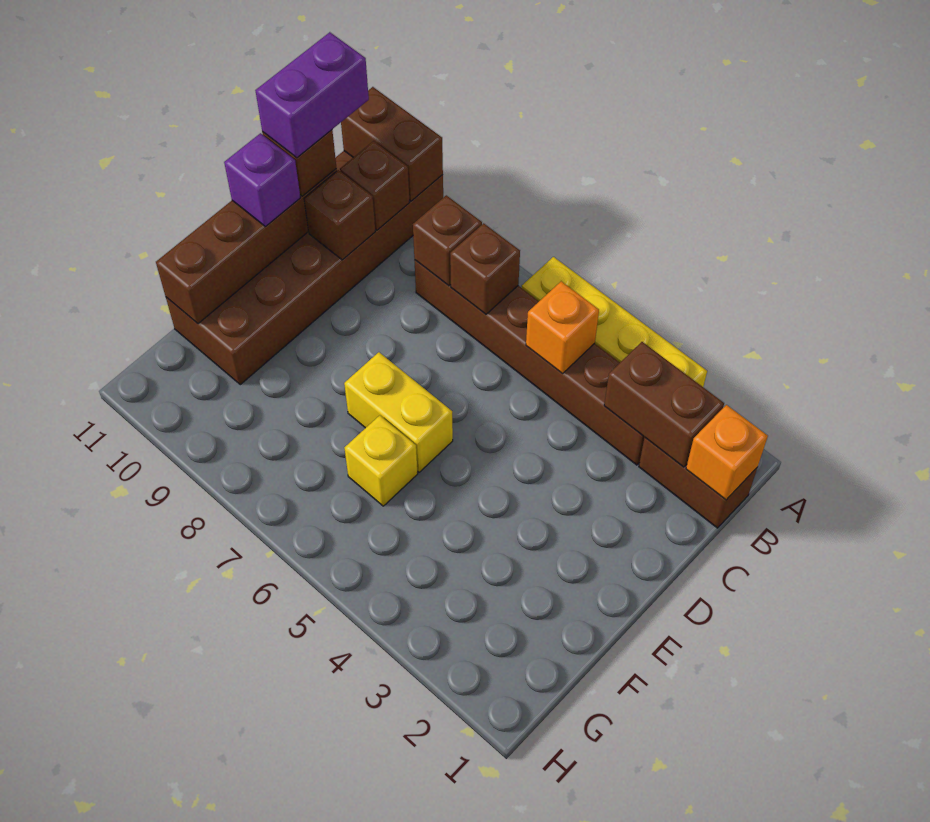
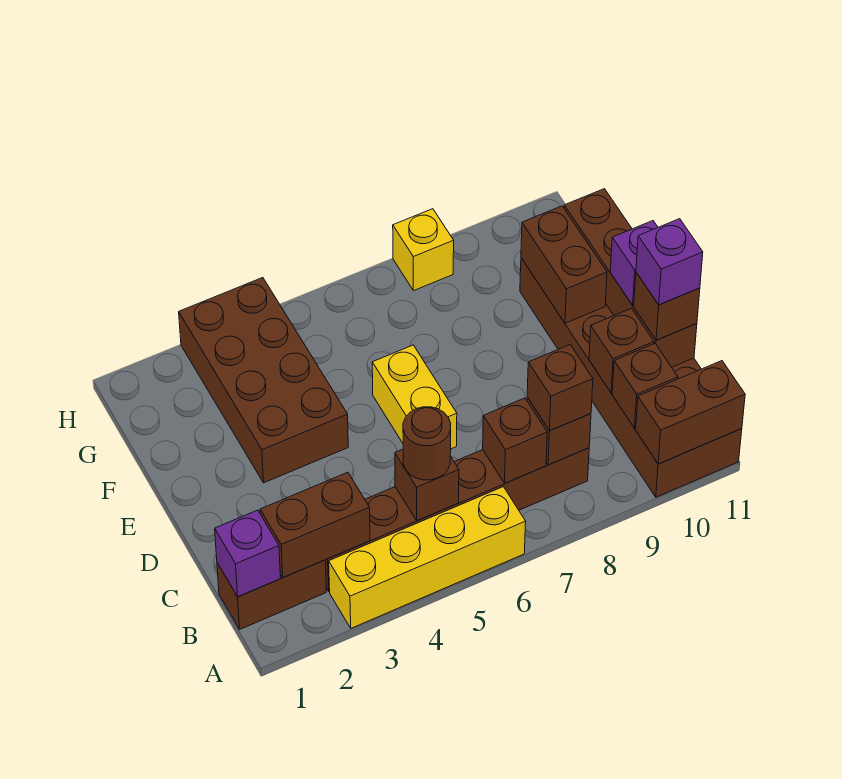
orange 1x1 brick [686,405,768,500] -> purple 1x1 brick [215,510,281,597]
orange 1x1 brick [526,281,599,374] -> brown 1x1 brick [395,449,459,521]
none -> brown 1x1 round brick [403,407,451,480]
none -> brown 1x1 brick [527,345,593,431]
purple 1x2 brick [255,32,369,158] -> purple 1x1 brick [636,219,703,305]
none -> brown 2x4 brick [179,278,348,483]
yellow 1x2 brick [344,352,453,472] -> yellow 1x2 brick turned to [372,345,457,449]
none -> brown 1x2 brick [521,206,607,323]
yellow 1x1 brick [345,415,418,506] -> yellow 1x1 brick moved to [393,209,454,291]

